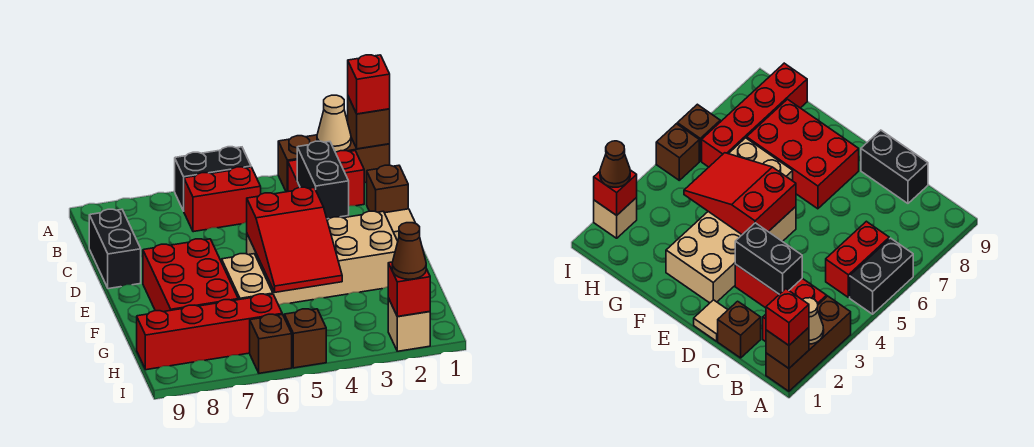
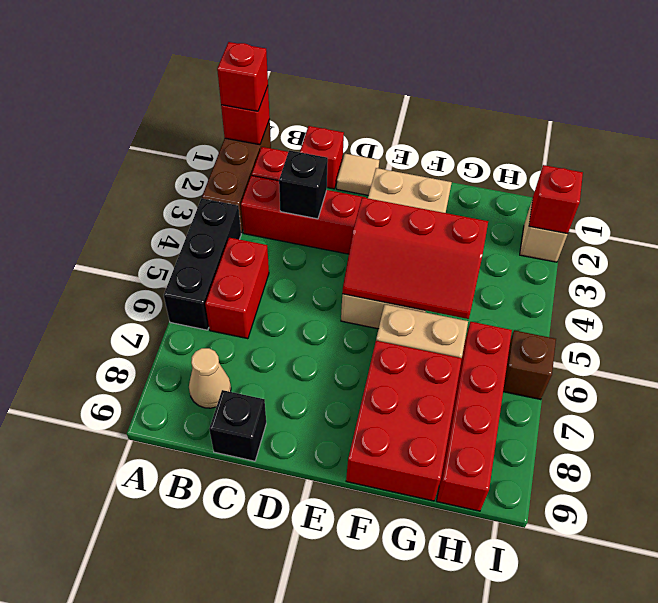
brown 1x1 brick [348,97,390,149] -> red 1x1 brick [221,86,270,145]
tan 1x1 cone [317,95,351,152] -> tan 1x1 cone moved to [189,348,231,408]
black 1x2 brick [175,147,251,211] -> black 1x3 brick [164,198,241,330]
brown 1x1 brick [367,165,408,213] -> red 1x1 brick [300,126,344,189]
black 1x2 brick [297,141,349,219] -> black 1x1 brick [279,150,328,219]
black 1x2 brick [89,209,141,289] -> black 1x1 brick [209,390,266,461]
red 2x3 slope [247,187,342,292] -> red 2x3 slope turned to [342,197,488,319]
red 2x3 brick [143,239,238,312] -> red 2x3 brick turned to [346,341,462,501]
brown 1x1 cone [392,223,426,279] -> none
brown 1x1 brick [284,309,326,368] -> none

